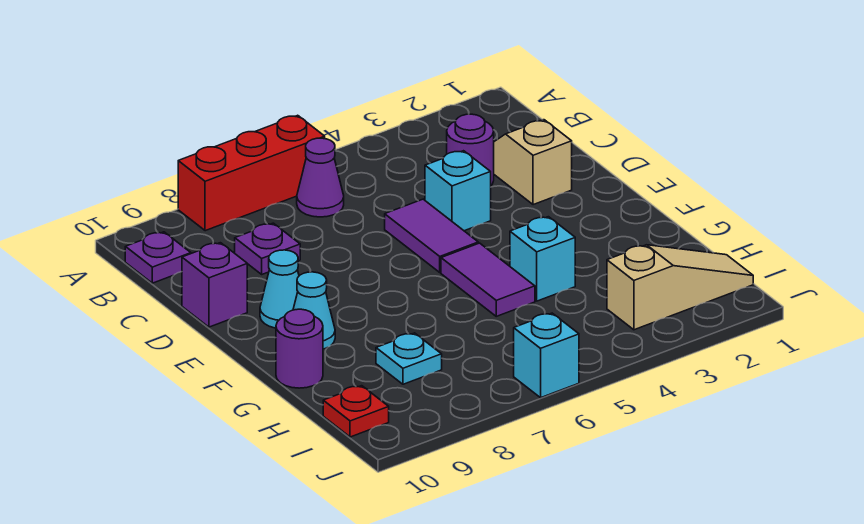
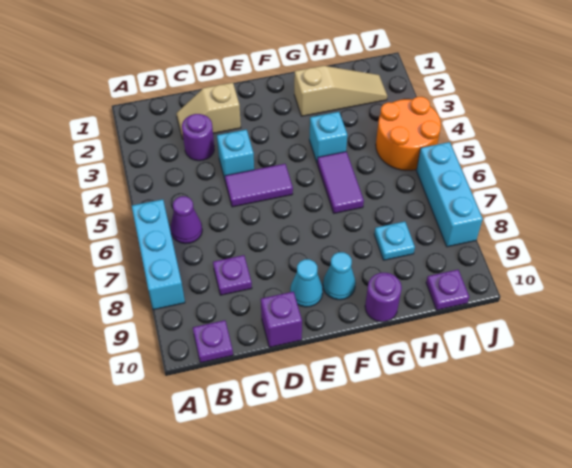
red 1x3 brick [178,115,325,231] -> cyan 1x3 brick [132,199,185,310]
purple 1x2 tile [441,243,535,316] -> purple 1x2 tile turned to [317,152,364,213]
tan 1x3 slope [607,245,753,330] -> tan 1x3 slope turned to [294,66,387,116]
none -> orange 2x2 round brick [376,97,441,170]
red 1x1 plate [323,386,389,437] -> purple 1x1 plate [426,270,469,310]
cyan 1x1 brick [514,313,579,398] -> cyan 1x3 brick [417,142,483,247]

